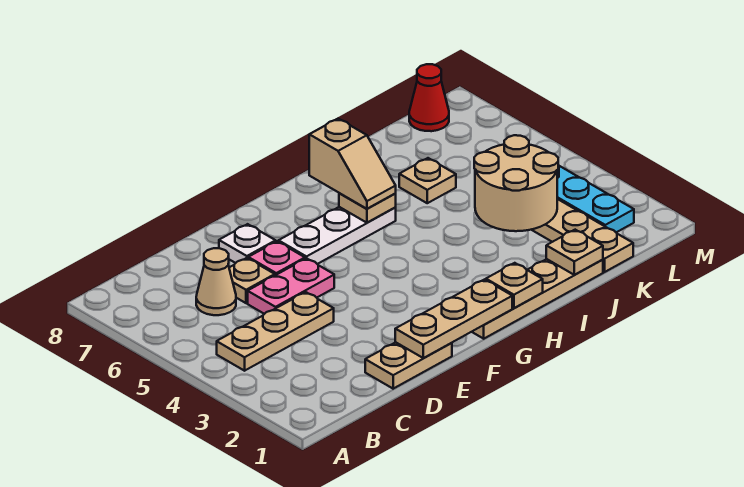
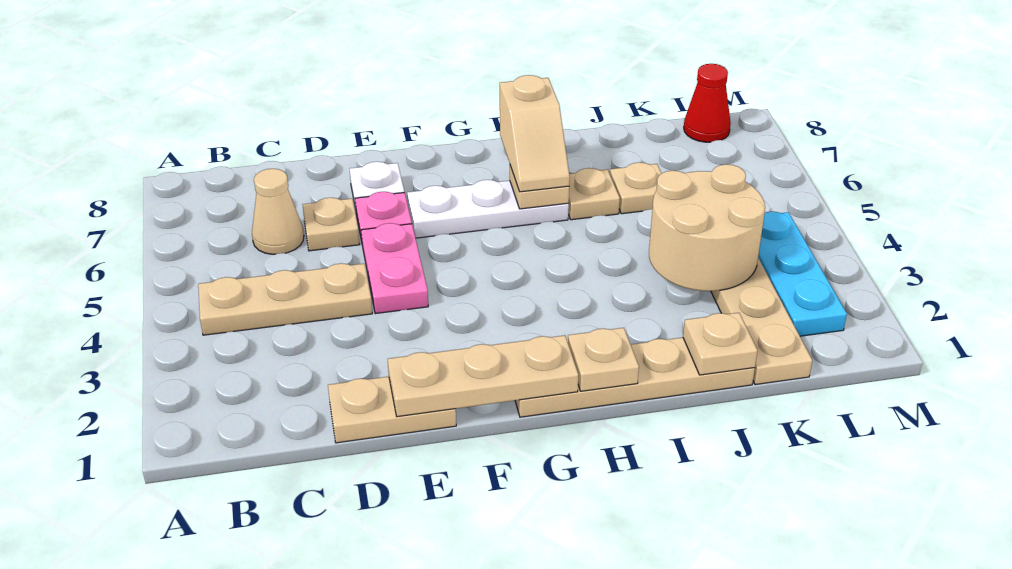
pink 1x2 plate [248,258,334,314] -> pink 1x2 plate turned to [361,223,428,314]
none -> tan 1x1 plate [568,168,620,220]

